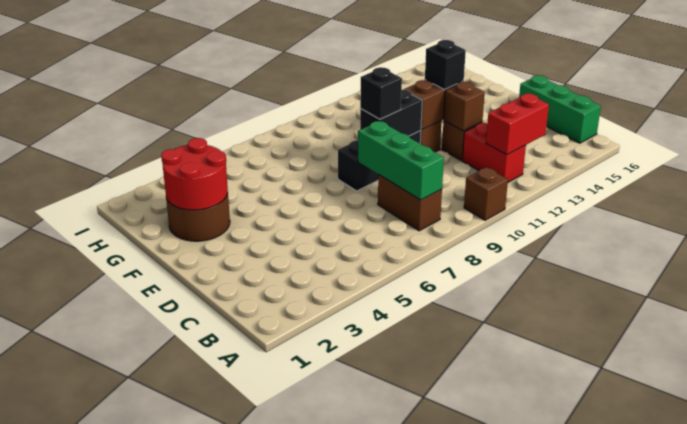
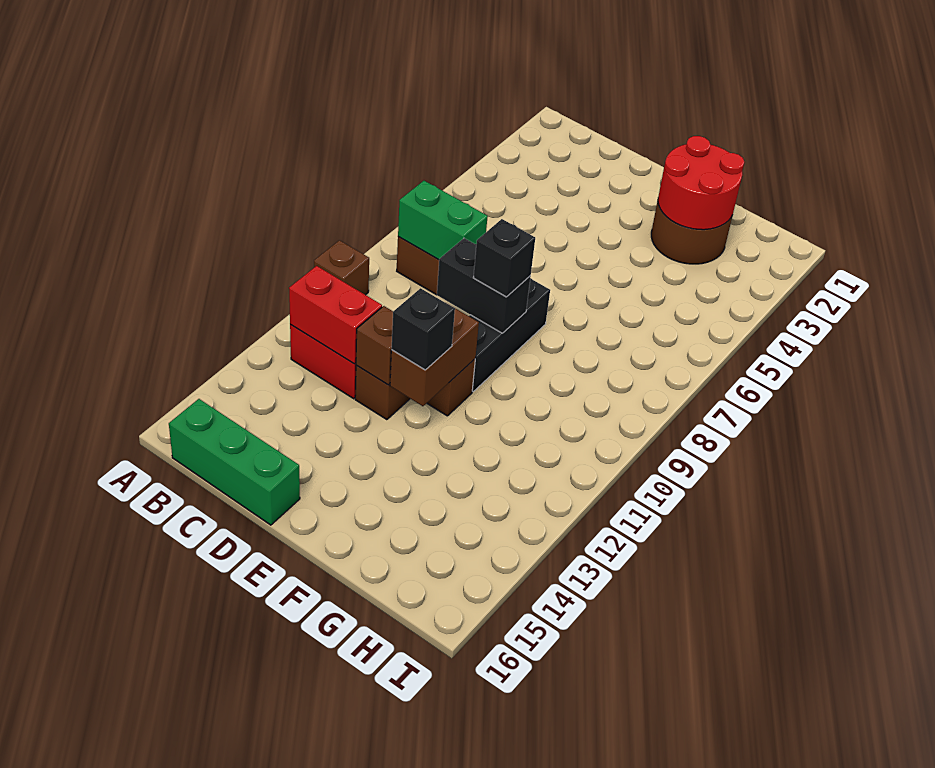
green 1x3 brick [358,121,444,200] -> green 1x2 brick [398,181,488,260]
red 1x2 brick [486,94,549,155] -> red 1x2 brick turned to [289,266,382,364]
black 1x2 brick [360,90,422,136] -> black 1x2 brick turned to [437,238,531,333]

